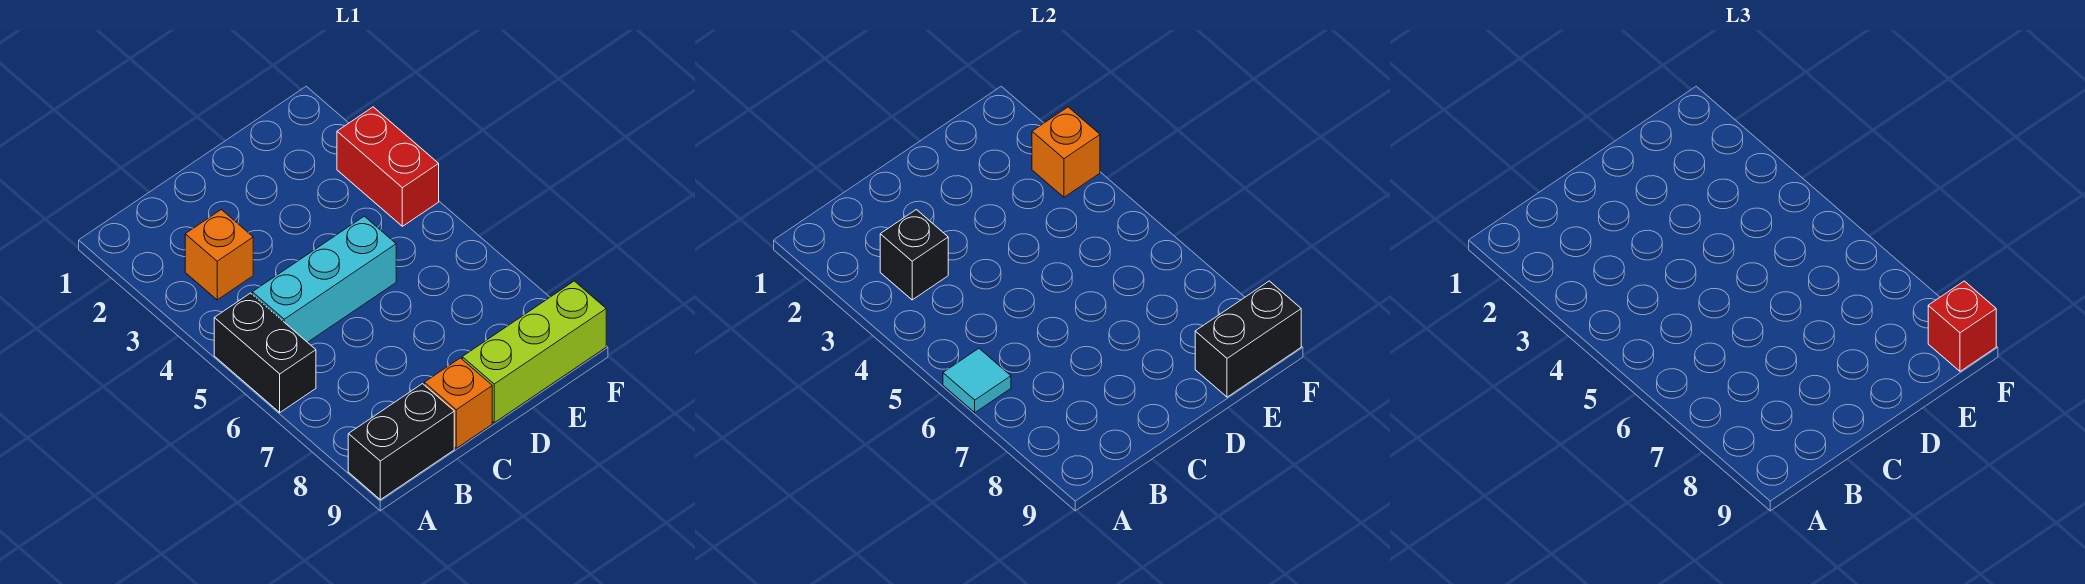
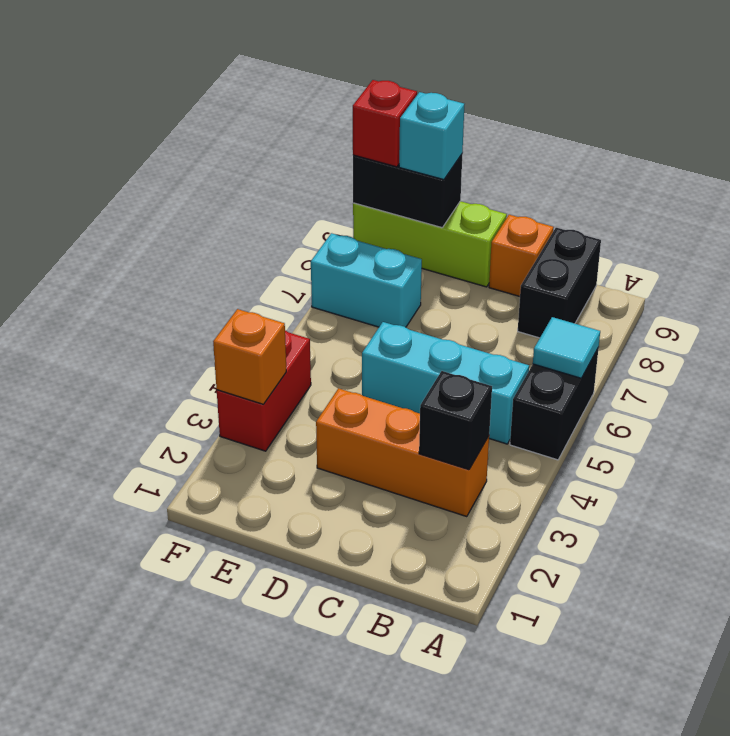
black 1x2 brick [348,384,454,500] -> black 1x2 brick turned to [518,228,601,338]
orange 1x1 brick [185,210,253,300] -> orange 1x3 brick [316,388,489,517]
none -> cyan 1x2 brick [311,233,422,327]
none -> cyan 1x1 brick [399,92,464,180]

